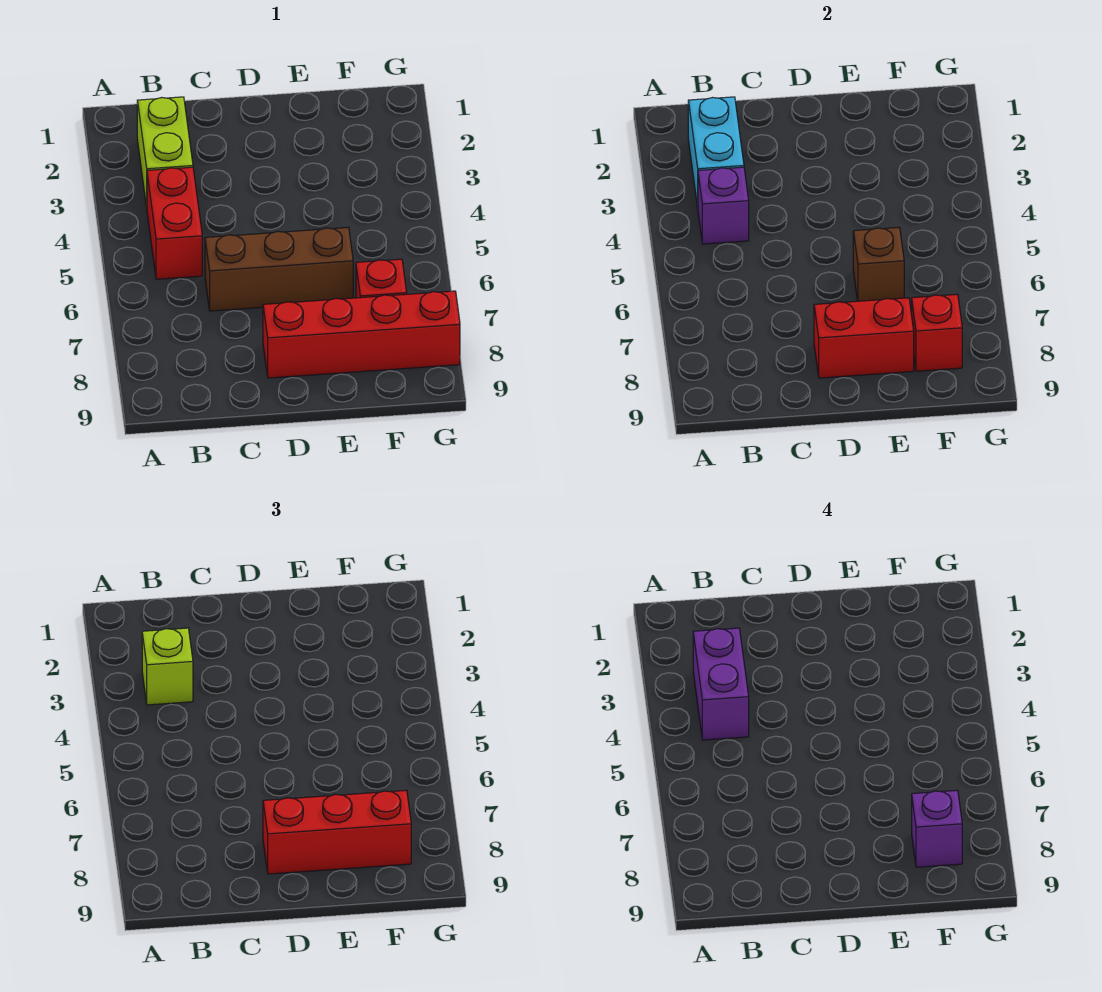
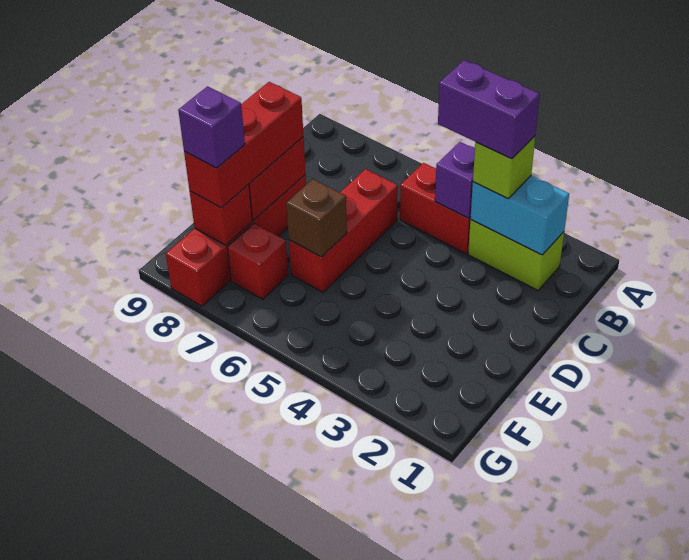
brown 1x3 brick [205,227,353,311] -> red 1x3 brick [289,169,398,292]

